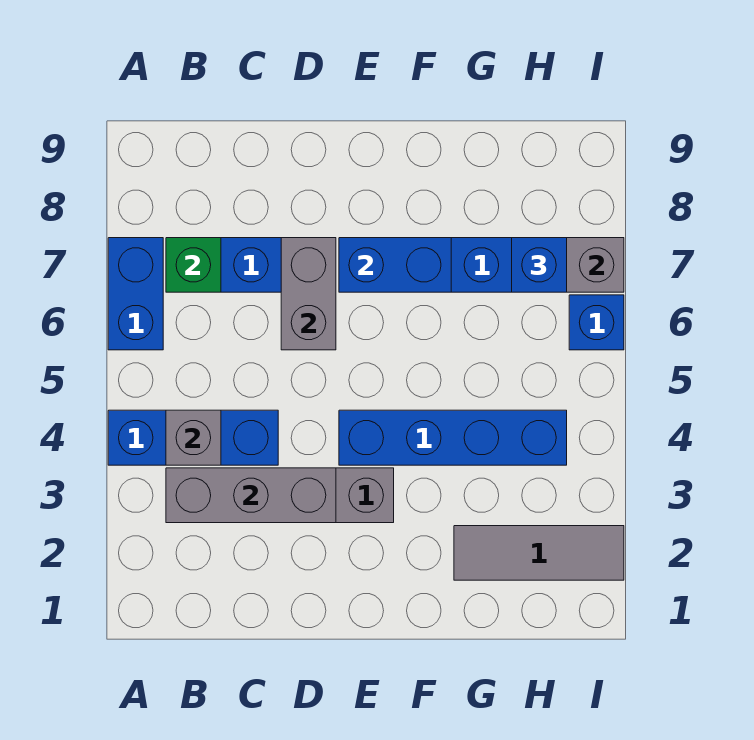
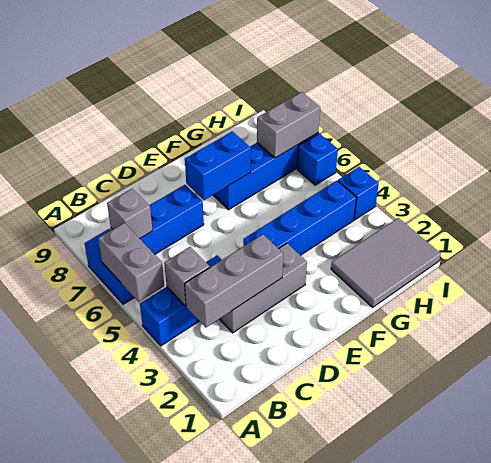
green 1x1 brick [166,238,221,292] -> grey 1x1 brick [107,189,153,239]
grey 1x2 brick [281,238,336,350] -> grey 1x2 brick moved to [98,223,164,302]
grey 1x3 tile [454,526,624,580] -> grey 2x3 tile [331,218,441,307]
blue 1x1 brick [512,238,567,292] -> blue 1x1 brick moved to [338,167,379,220]

